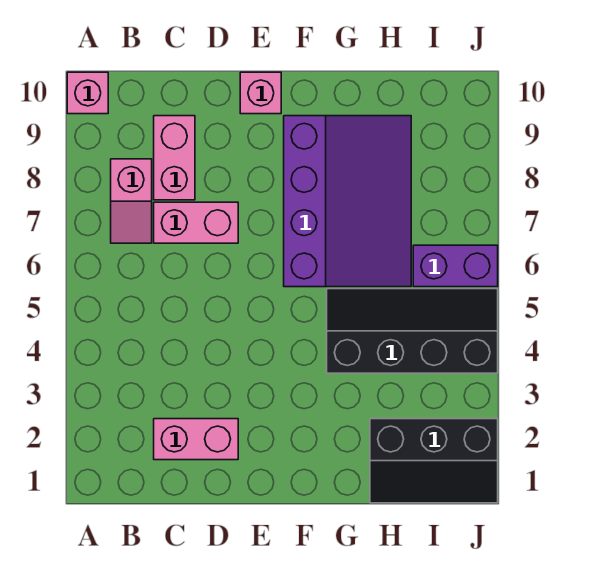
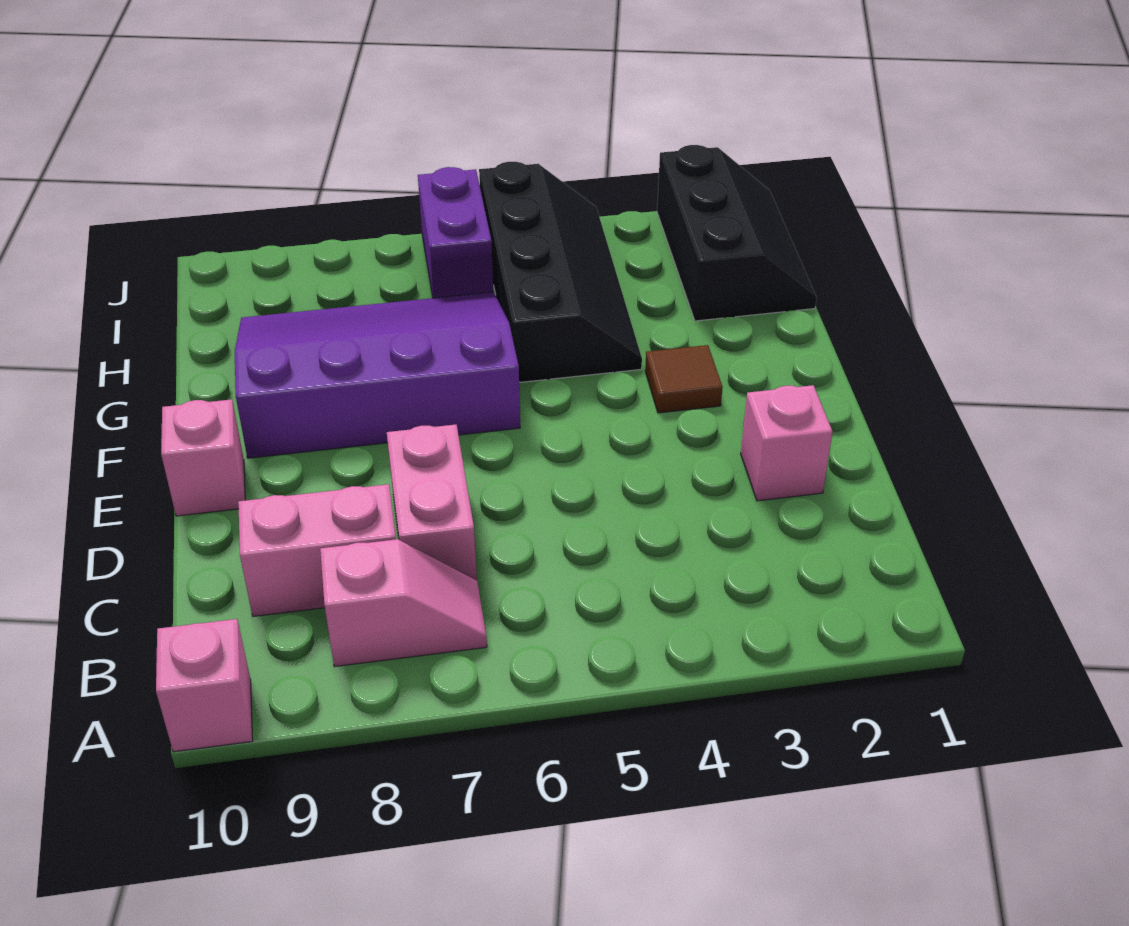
pink 1x2 brick [154,419,238,460] -> pink 1x1 brick [741,385,833,501]
none -> brown 1x1 tile [645,345,722,413]
black 2x4 slope [327,289,498,373] -> black 2x4 slope turned to [479,162,642,382]

